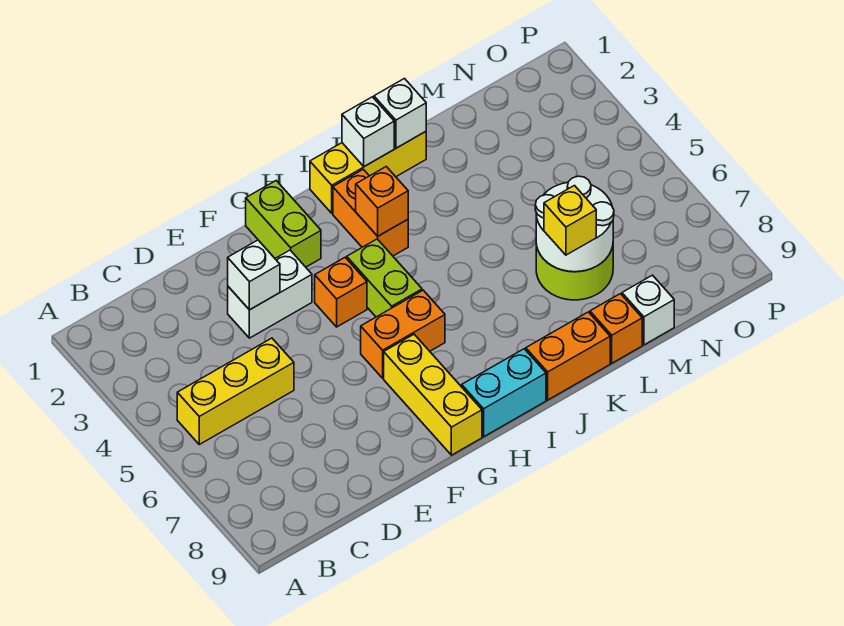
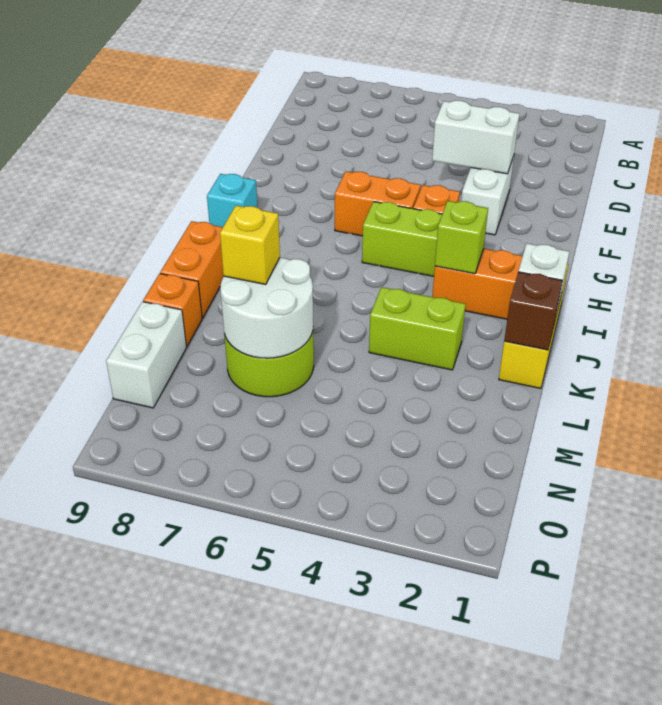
yellow 1x3 brick [177,338,294,444] -> none
white 1x1 brick [228,240,280,310] -> white 1x2 brick [432,100,519,174]
lime 1x2 brick [246,181,321,267] -> lime 1x2 brick moved to [369,287,466,370]
orange 1x2 brick [361,290,445,378] -> orange 1x2 brick turned to [335,171,421,236]
yellow 1x3 brick [384,334,482,455] -> none
cyan 1x2 brick [462,349,546,437] -> cyan 1x1 brick [207,174,258,227]
orange 1x1 brick [356,167,408,236] -> lime 1x1 brick [435,201,488,274]
white 1x1 brick [374,79,426,148] -> brown 1x1 brick [504,272,562,350]
white 1x1 brick [622,275,674,345] -> white 1x2 brick [106,302,186,408]

